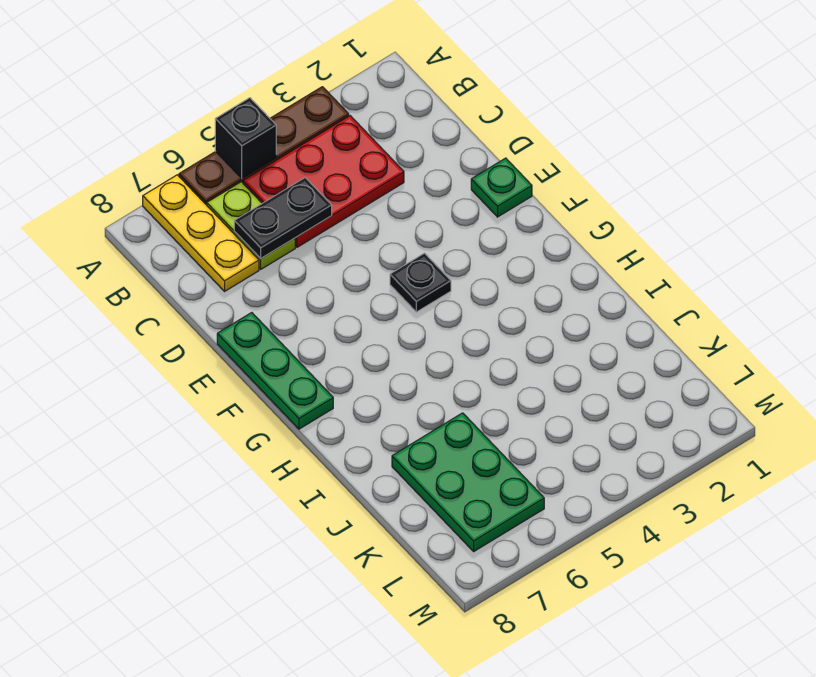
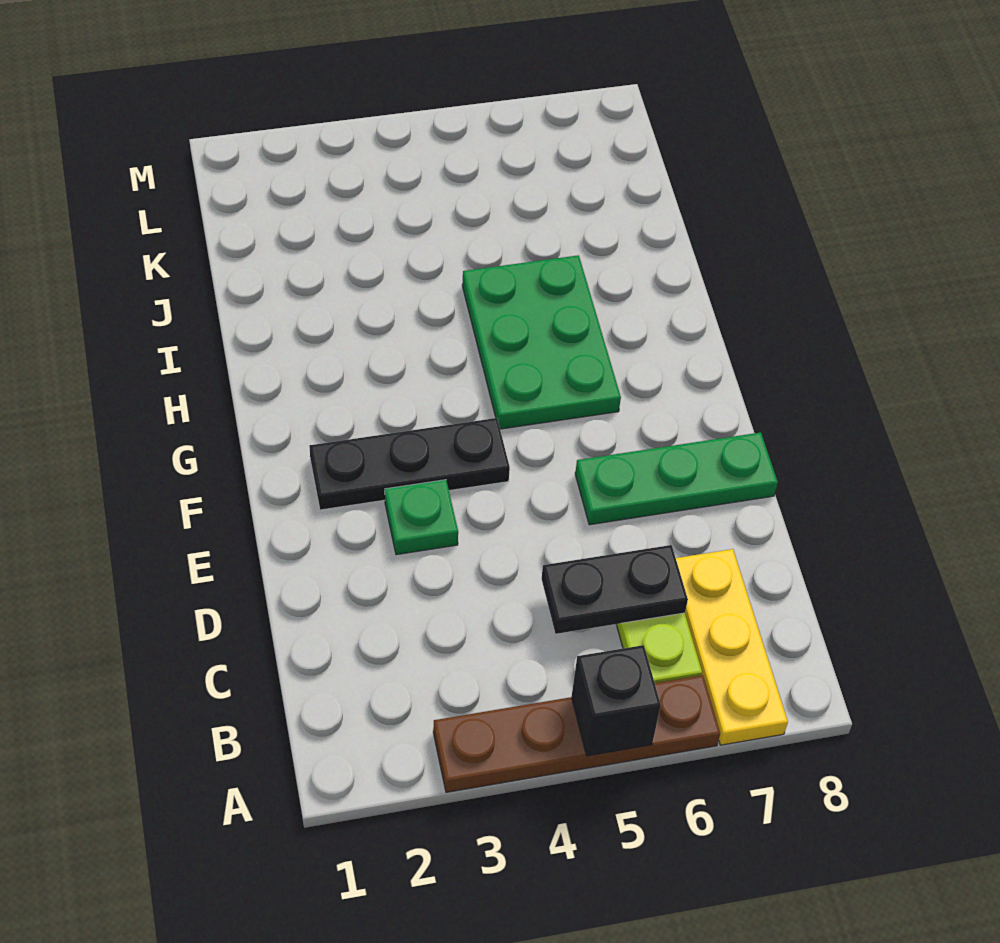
red 2x3 plate [243,116,404,247] -> none
green 1x1 plate [471,158,532,217] -> green 1x1 plate moved to [385,480,458,555]
green 1x3 plate [217,313,333,429] -> green 1x3 plate turned to [575,432,778,525]
black 1x1 plate [390,253,451,312] -> black 1x3 plate [309,418,510,510]
green 2x3 plate [392,413,544,551] -> green 2x3 plate moved to [462,255,621,429]

